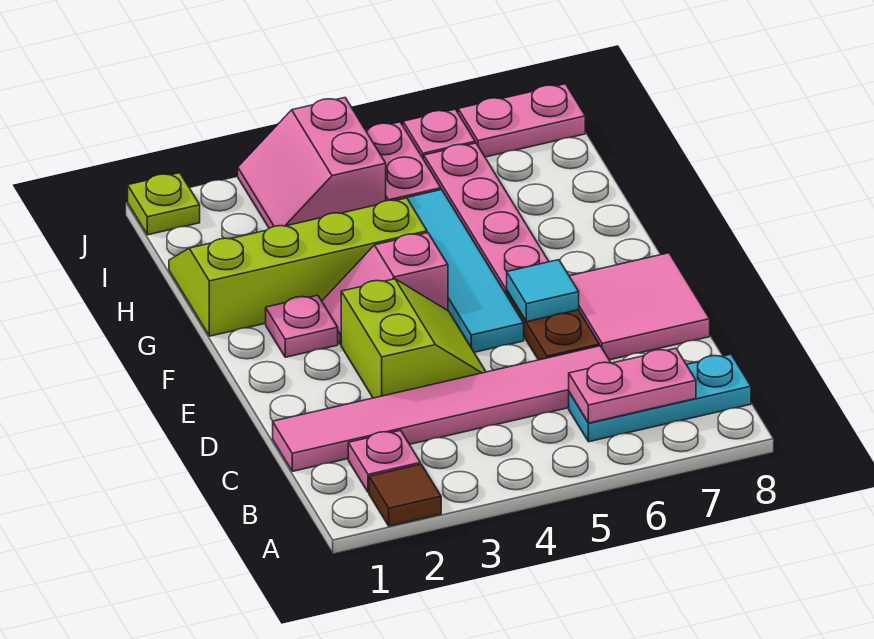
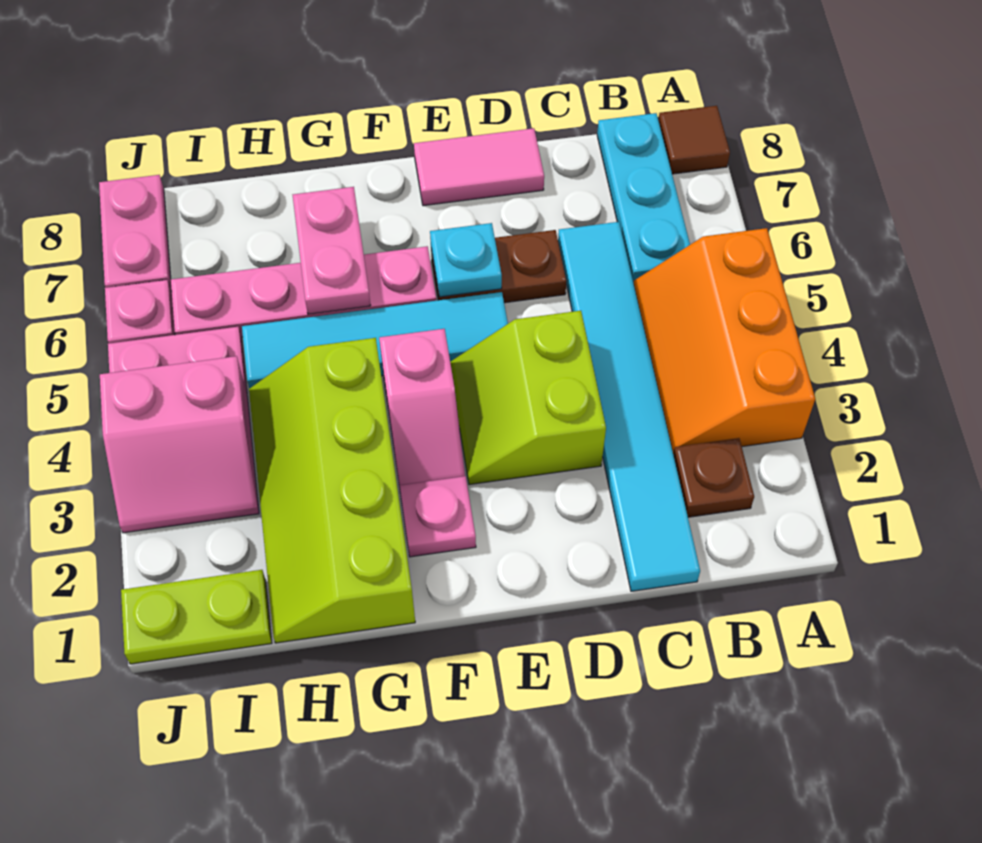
brown 1x1 tile [369,464,441,526] -> brown 1x1 tile moved to [658,106,730,174]
none -> orange 2x3 slope [633,228,815,454]
pink 1x1 plate [348,430,421,493] -> brown 1x1 plate [673,438,754,517]
pink 1x2 plate [569,348,696,423] -> pink 1x2 plate moved to [293,187,371,314]
pink 1x6 tile [273,346,611,471] -> cyan 1x6 tile [558,222,700,591]
lime 2x2 slope [341,279,486,398] -> lime 2x2 slope turned to [450,311,606,485]
pink 2x2 tile [569,253,710,360] -> pink 1x2 tile [414,128,544,206]
cyan 1x1 tile [507,260,579,322] -> cyan 1x1 plate [430,223,502,297]
lime 1x1 plate [128,173,200,235] -> lime 1x2 plate [121,570,272,664]

